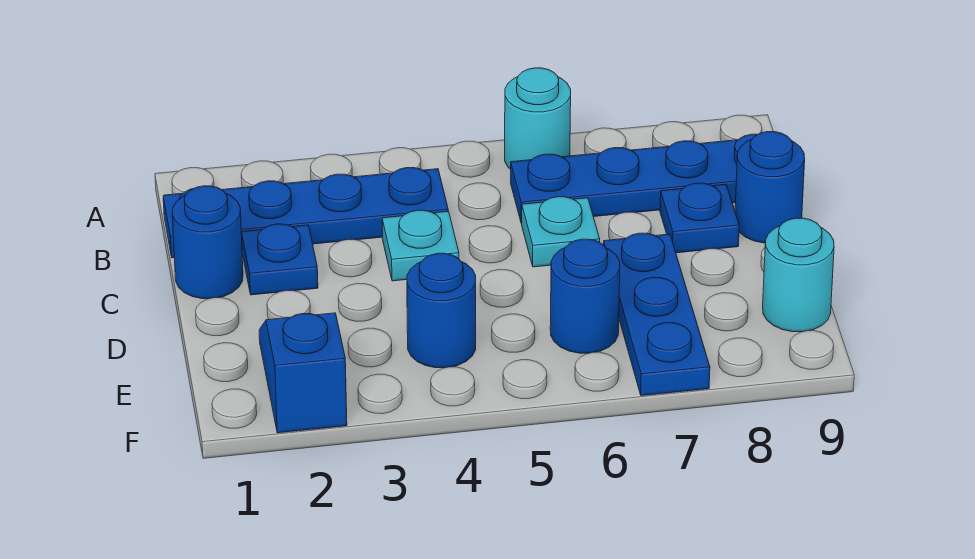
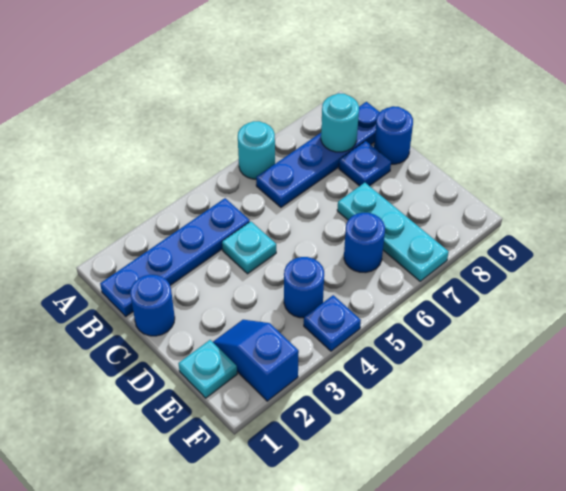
blue 1x1 plate [242,224,318,295] -> blue 1x1 plate moved to [304,295,361,351]
cyan 1x1 plate [521,197,600,267] -> cyan 1x1 plate moved to [179,340,237,398]
blue 1x3 plate [604,233,710,396] -> cyan 1x3 plate [337,183,449,281]
cyan 1x1 round brick [763,218,834,332] -> cyan 1x1 round brick moved to [321,93,359,152]

